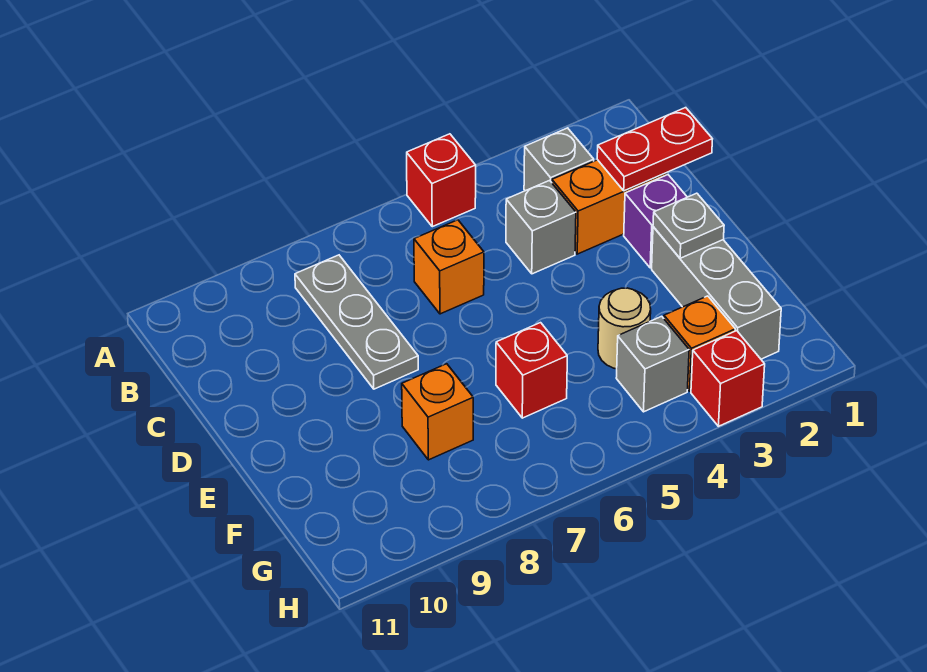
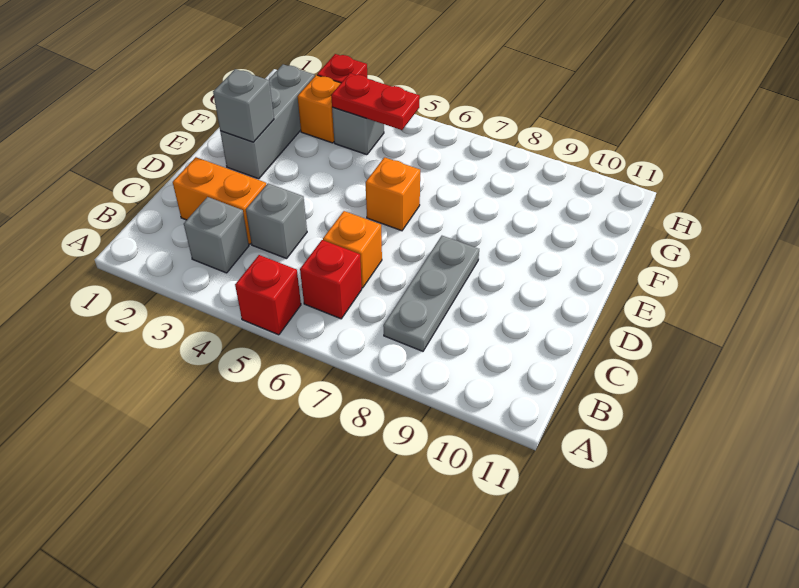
red 1x2 plate [597,108,712,191] -> red 1x2 plate moved to [331,73,420,130]
purple 1x1 brick [624,175,687,268] -> none
grey 1x1 plate [653,193,724,258] -> grey 1x1 brick [213,69,274,142]
tan 1x1 round brick [598,288,651,369] -> none
red 1x1 brick [496,323,567,418] -> red 1x1 brick moved to [300,240,362,319]
orange 1x1 brick [402,364,473,460] -> orange 1x1 brick moved to [366,157,420,231]

